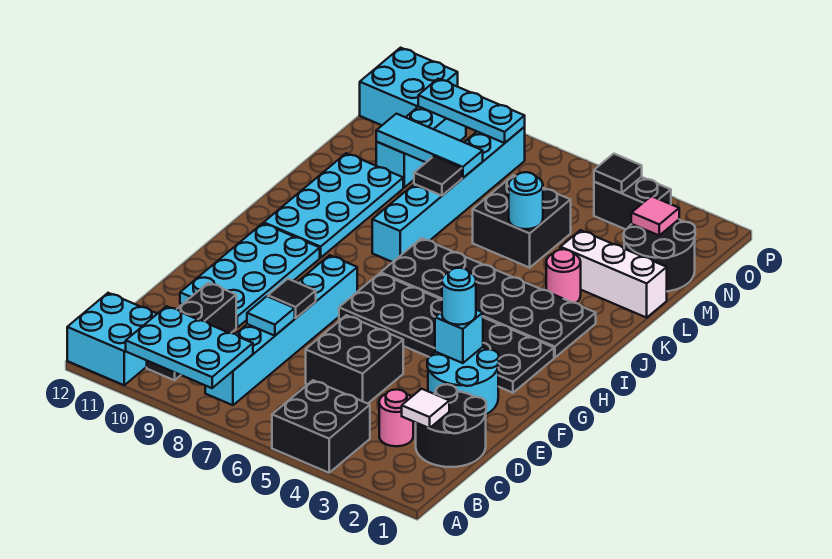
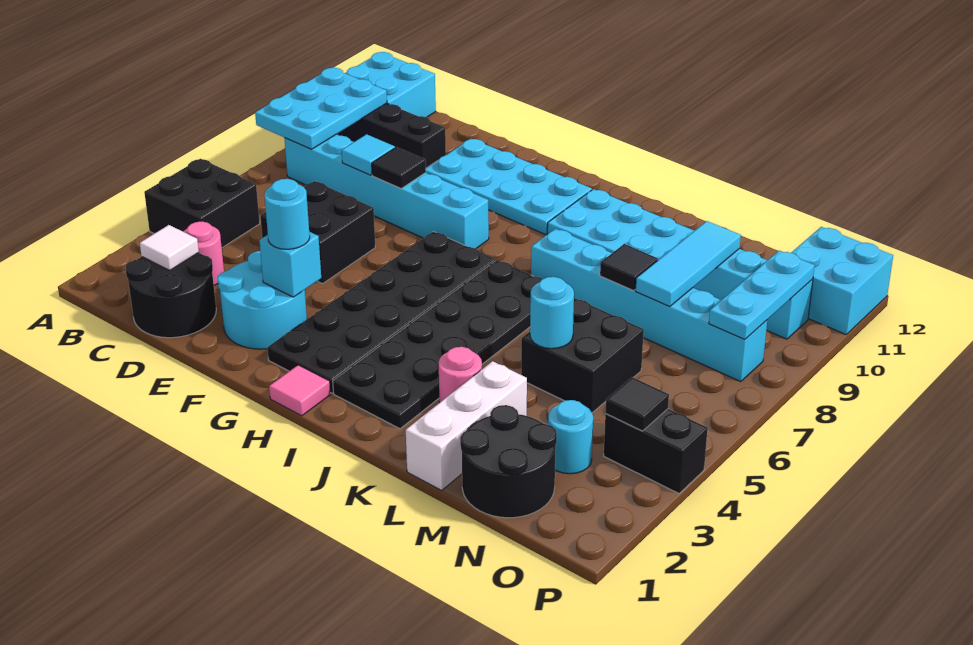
pink 1x1 tile [631,196,679,235] -> pink 1x1 tile moved to [269,365,331,416]
none -> cyan 1x1 round brick [548,400,593,474]
black 1x2 brick [594,177,671,229] -> black 1x2 brick turned to [604,409,708,493]

